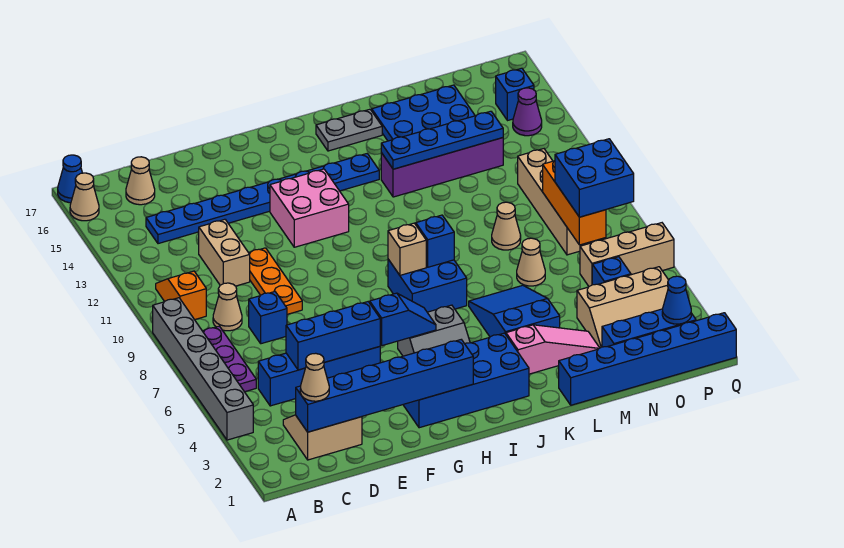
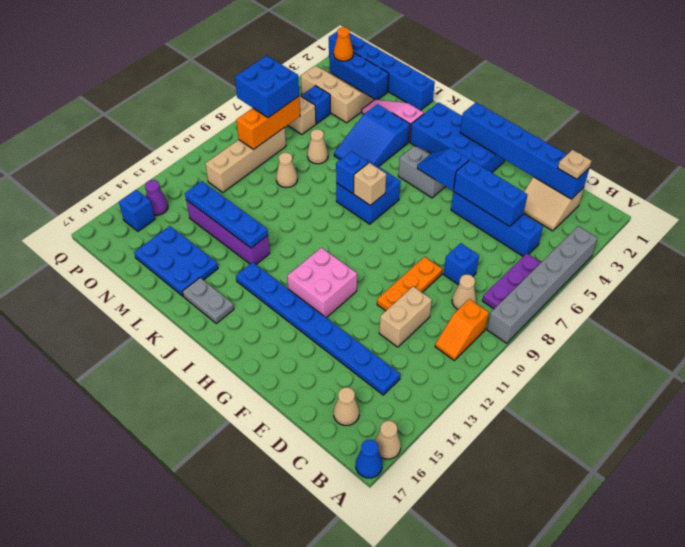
tan 1x1 cone [300,353,329,401] -> tan 1x1 plate [558,150,592,179]
blue 1x1 cone [662,276,691,324] -> orange 1x1 cone [334,27,353,61]

